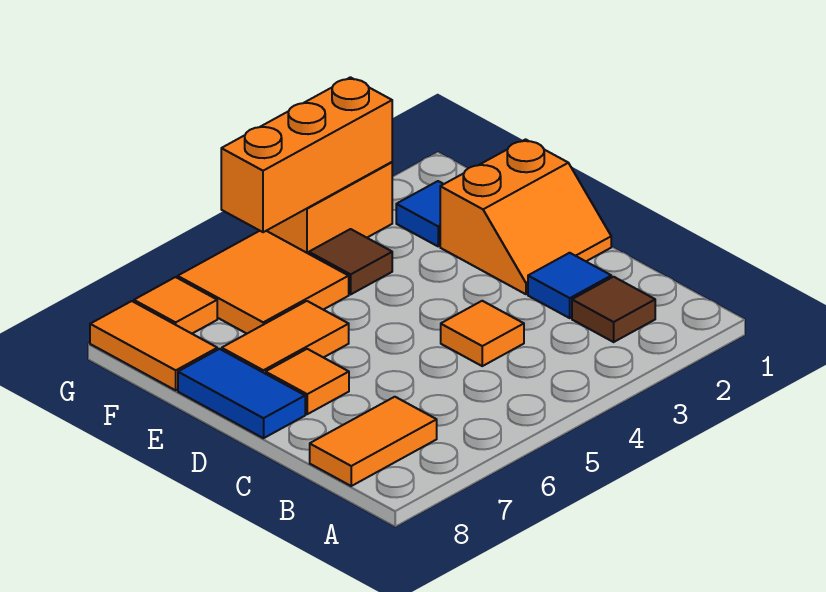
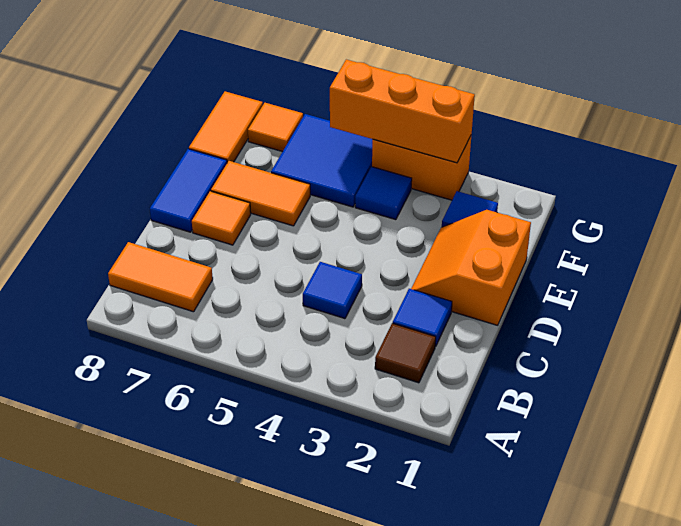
orange 1x1 tile [441,301,524,366] -> blue 1x1 tile [303,262,362,319]
orange 2x2 slope [440,139,611,294] -> orange 2x2 slope turned to [411,210,531,325]
brown 1x1 tile [309,229,392,294] -> blue 1x1 tile [355,167,412,220]
orange 2x2 tile [178,231,349,334] -> blue 2x2 tile [271,114,373,207]

